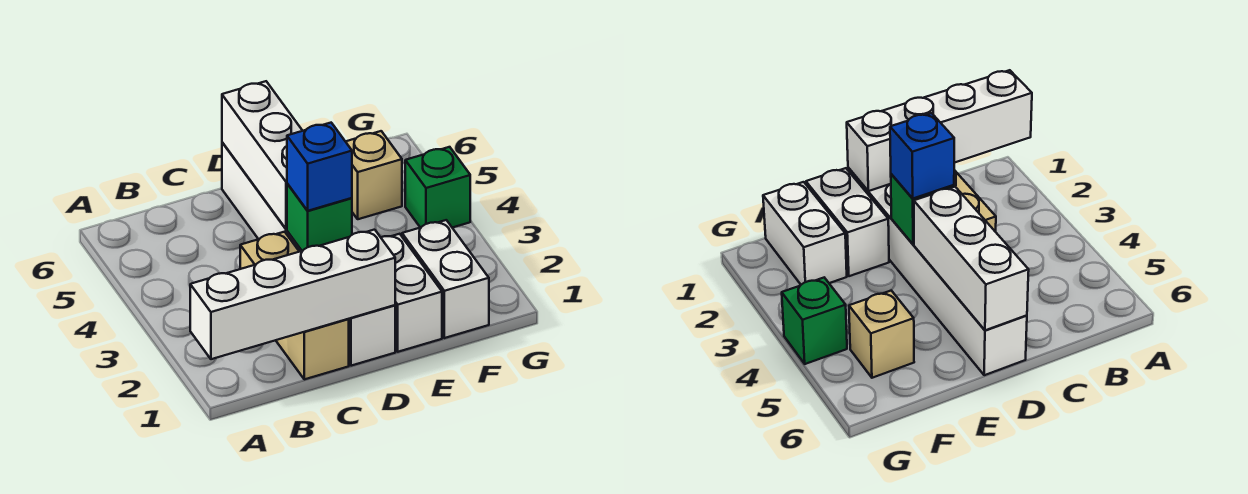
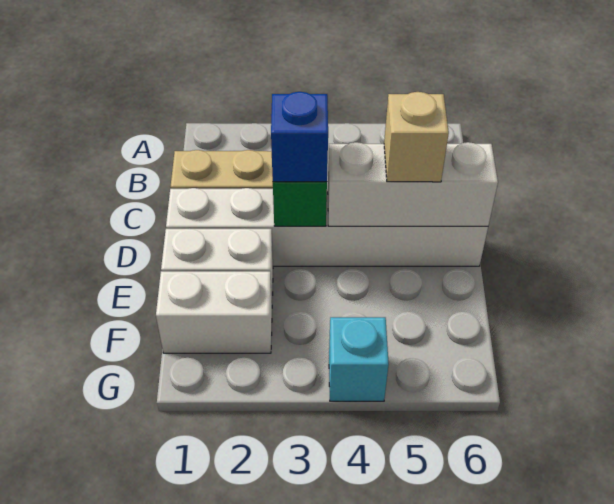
white 1x4 brick [190,230,395,359] -> none
tan 1x1 brick [345,131,402,219] -> tan 1x1 brick moved to [384,92,449,182]
green 1x1 brick [405,147,470,228] -> cyan 1x1 brick [329,317,389,401]

